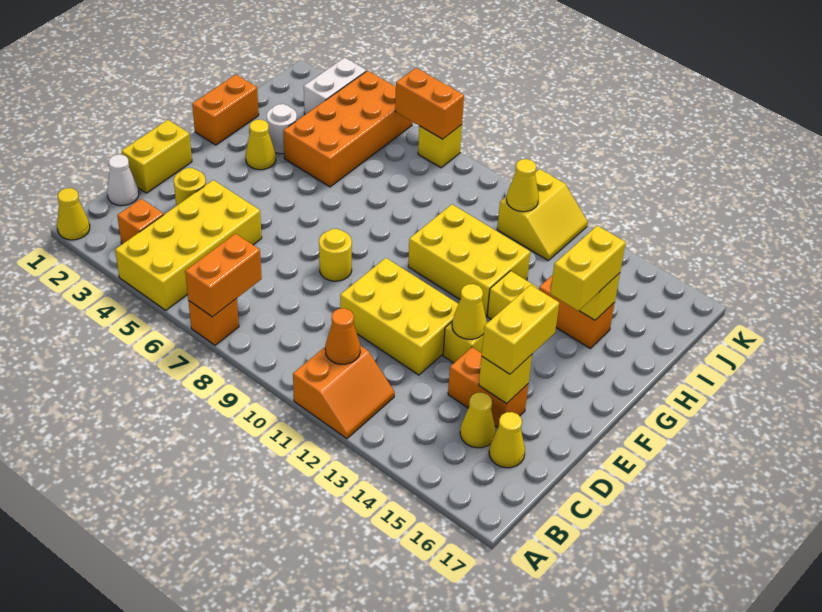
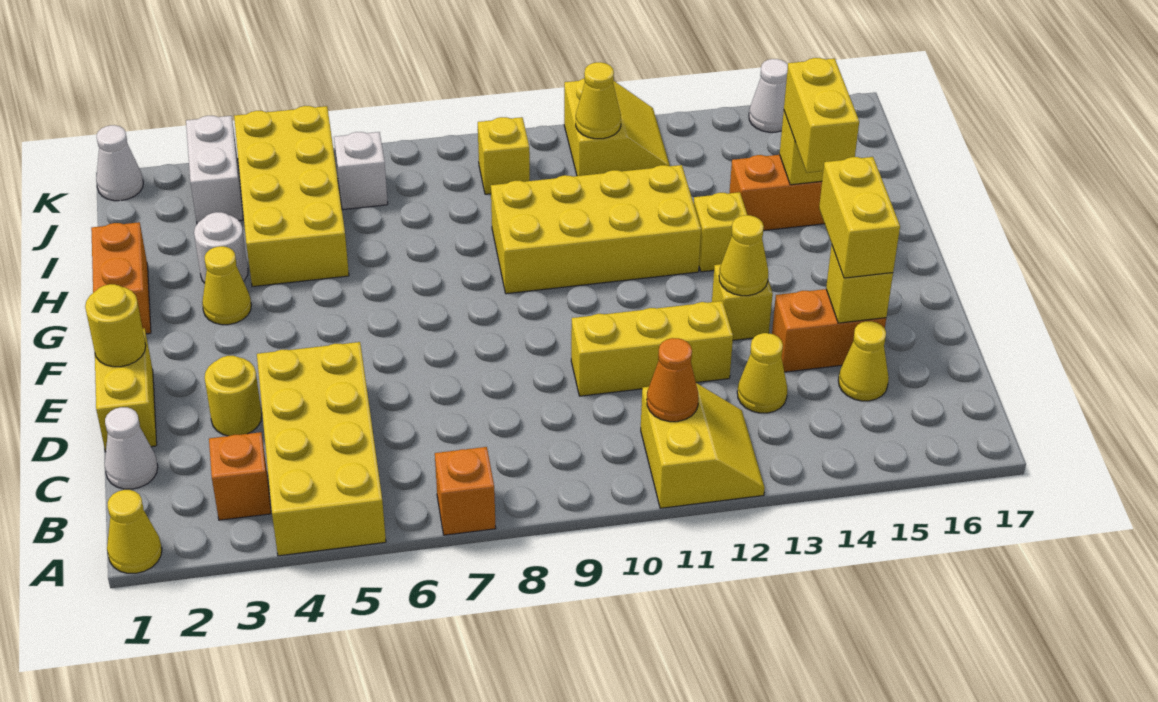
orange 1x2 brick [185,234,262,317] -> none
orange 2x2 slope [293,346,395,439] -> yellow 2x2 slope [641,383,765,508]
yellow 1x1 cone [489,412,525,468] -> yellow 1x1 cone moved to [737,333,787,413]
yellow 2x3 brick [340,258,458,375] -> yellow 1x3 brick [571,301,733,396]
yellow 1x1 round brick [319,229,352,281] -> yellow 1x1 round brick moved to [85,284,146,367]
yellow 2x3 brick [408,204,530,316] -> yellow 2x4 brick [491,165,701,294]
orange 2x4 brick [283,71,412,187] -> yellow 2x4 brick [234,106,349,287]
none -> white 1x1 brick [334,132,388,210]
none -> white 1x1 cone [96,125,143,201]
orange 1x2 brick [395,68,464,139] -> none
yellow 1x1 brick [418,125,462,168] -> yellow 1x1 brick moved to [478,117,530,194]
none -> white 1x1 cone [749,59,788,132]

